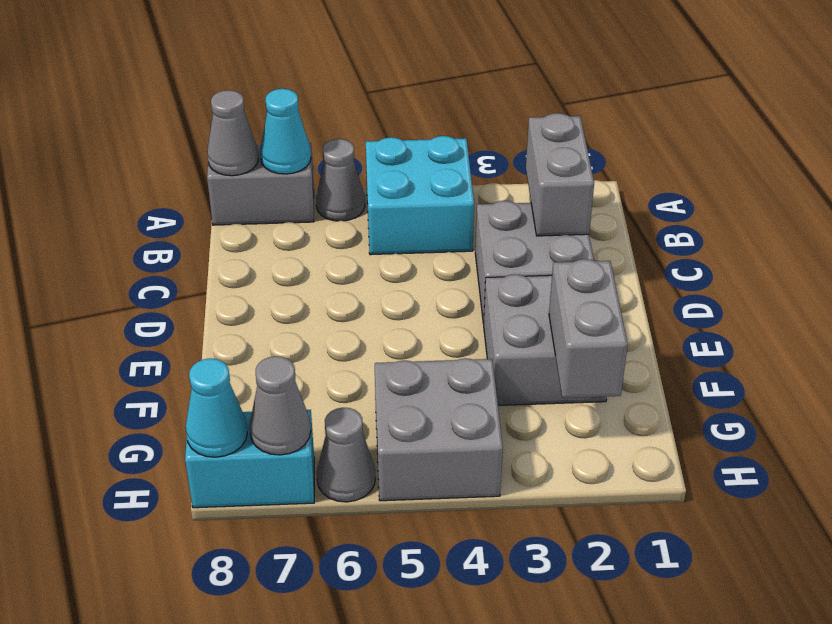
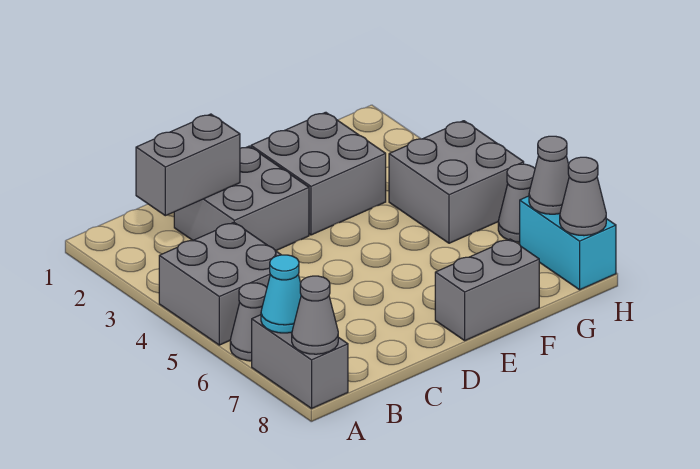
cyan 2x2 brick [366,136,474,255] -> grey 2x2 brick [159,223,281,345]
grey 1x2 brick [549,259,628,398] -> grey 1x2 brick moved to [435,239,539,340]
cyan 1x1 cone [186,358,247,457] -> grey 1x1 cone [560,157,606,236]

